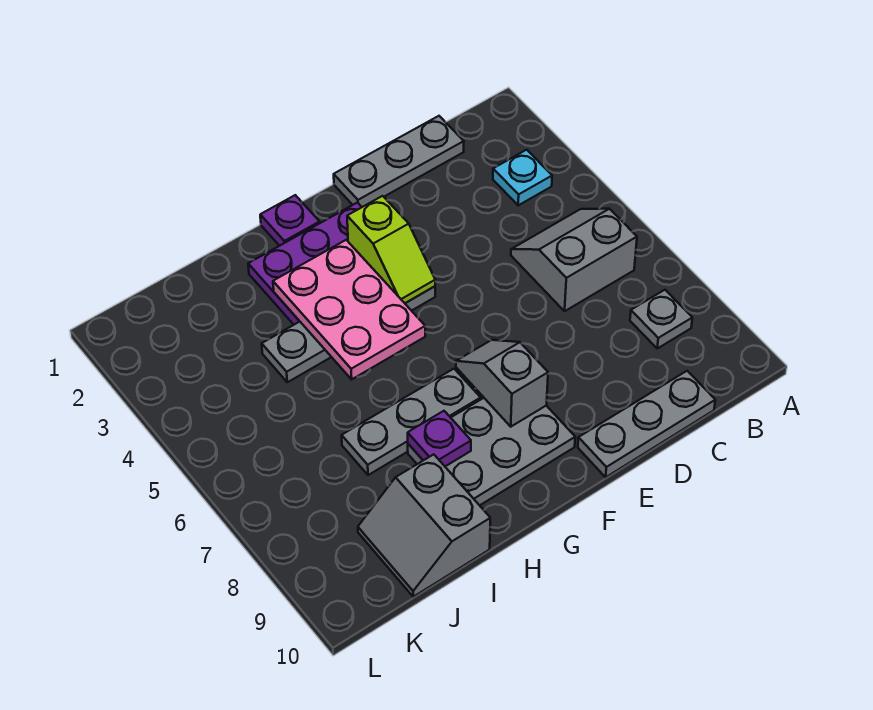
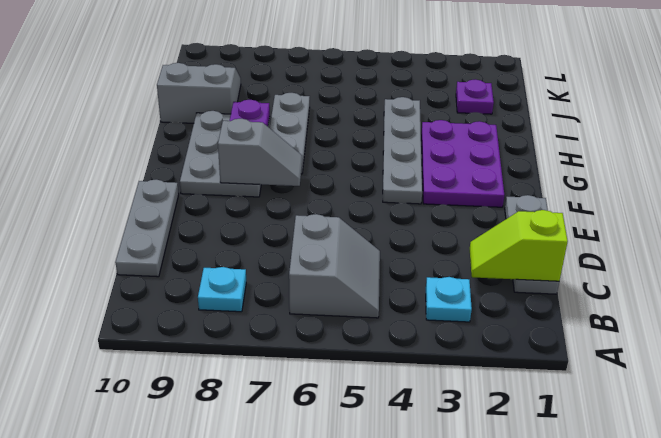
grey 1x1 plate [630,290,692,348] -> cyan 1x1 plate [198,267,246,312]
lime 1x2 slope [347,196,435,303] -> lime 1x2 slope moved to [470,210,568,281]
purple 1x1 plate [260,195,320,246] -> purple 1x1 plate moved to [456,79,494,114]
pink 2x3 plate [273,240,425,379] -> none

